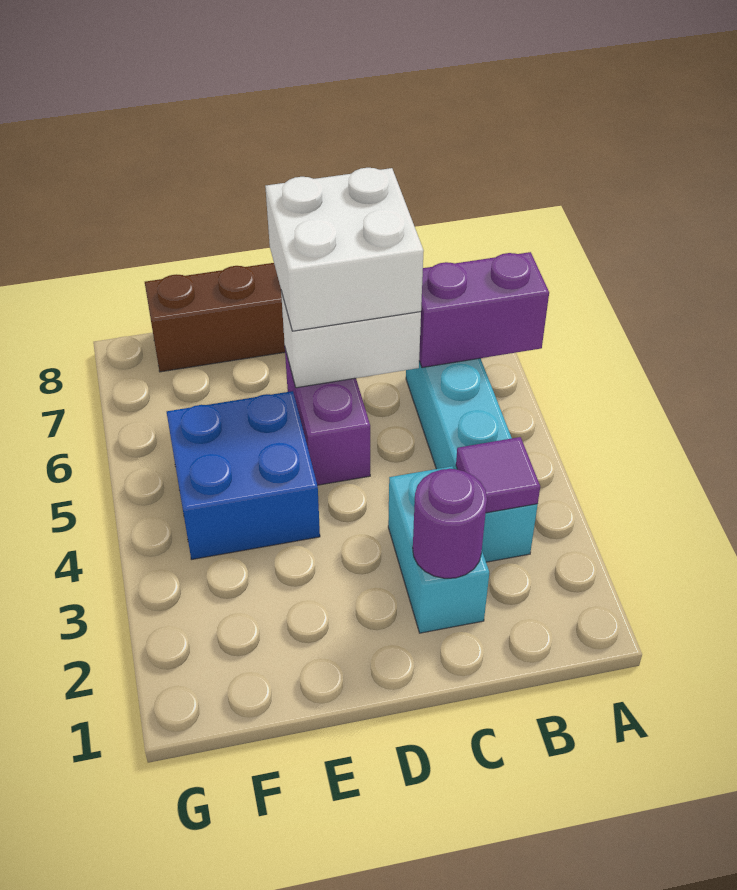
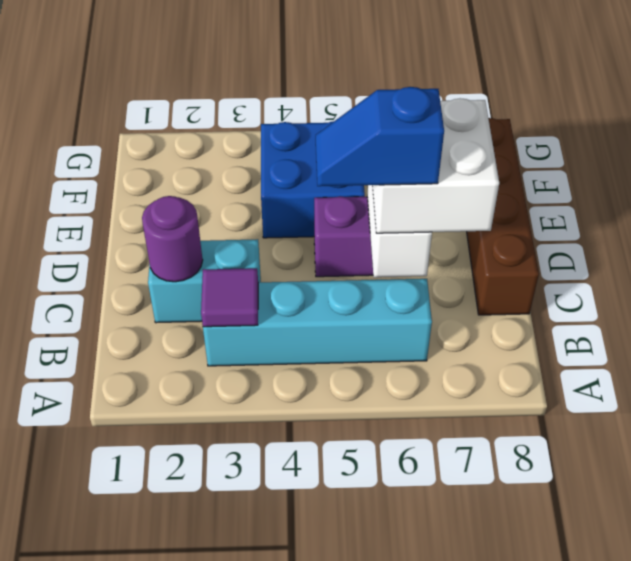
purple 1x2 brick [419,252,549,368] -> none
none -> blue 1x2 slope [316,87,444,186]

